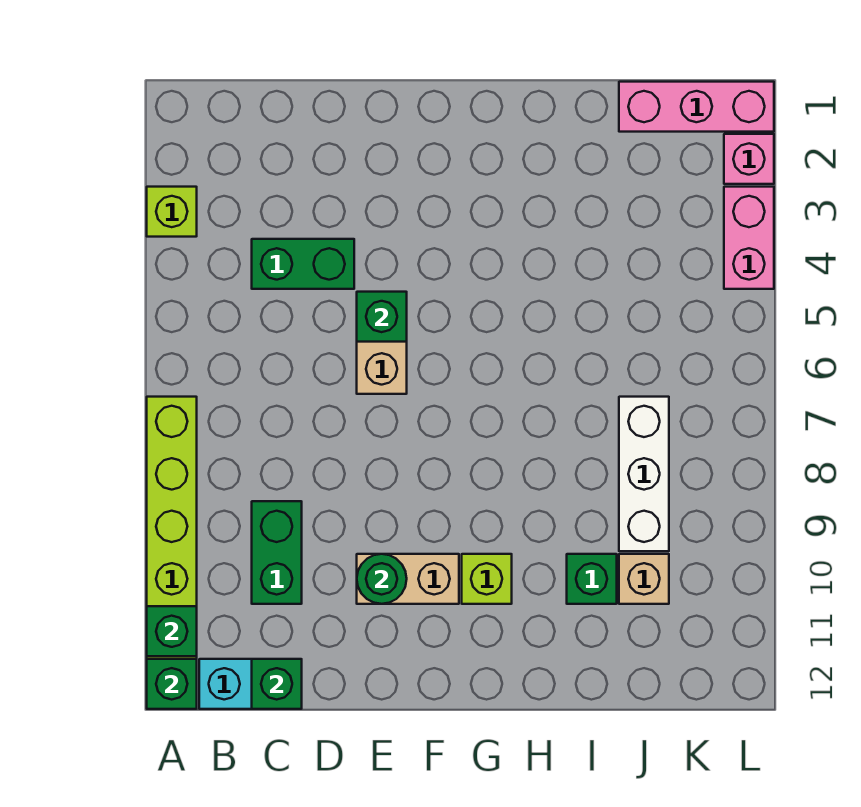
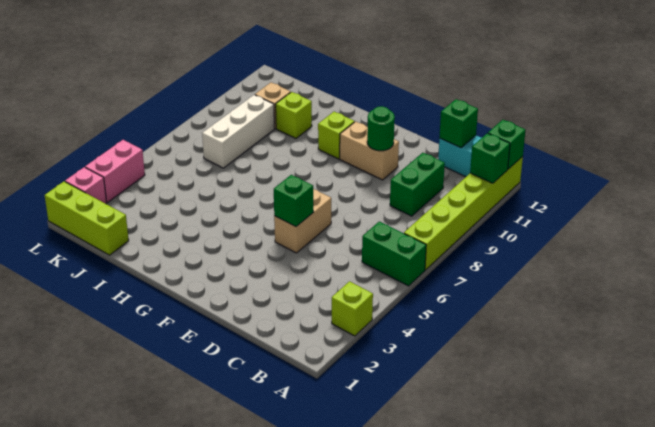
green 1x2 brick [252,239,354,289] -> green 1x2 brick moved to [362,222,426,286]
green 1x1 brick [567,554,617,604] -> lime 1x1 brick [276,92,312,138]
pink 1x3 brick [619,82,774,132] -> lime 1x3 brick [45,181,129,255]

